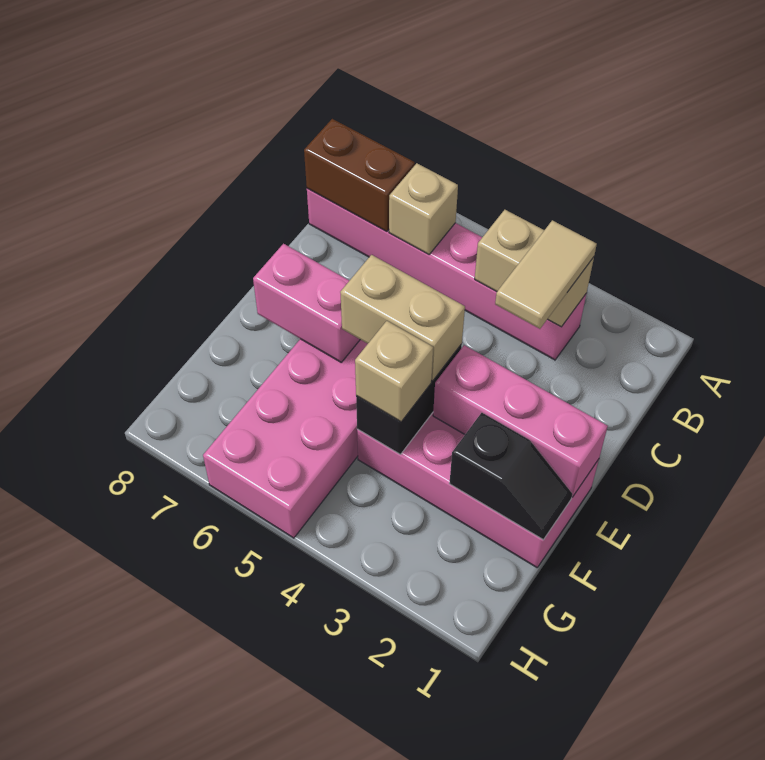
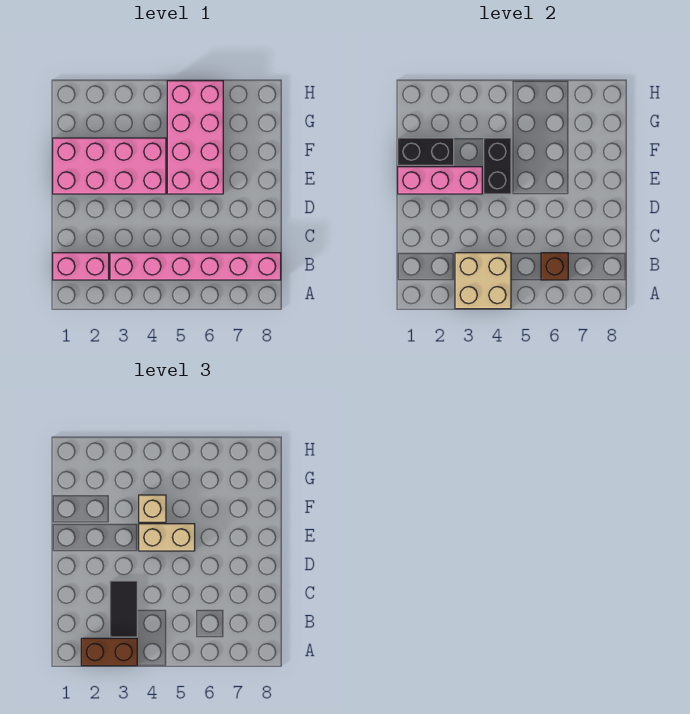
tan 1x2 brick [475,210,594,327] -> tan 2x2 brick [455,253,511,309]
tan 1x2 tile [495,220,597,329] -> black 1x2 tile [110,581,137,637]
tan 1x1 brick [389,163,458,255] -> brown 1x1 brick [541,253,568,280]
brown 1x2 brick [304,119,415,232] -> brown 1x2 brick moved to [81,638,137,666]
pink 1x2 brick [253,244,360,362] -> pink 1x2 brick moved to [53,253,109,280]
black 1x2 slope [449,413,572,540] -> black 1x2 brick [398,138,454,165]

